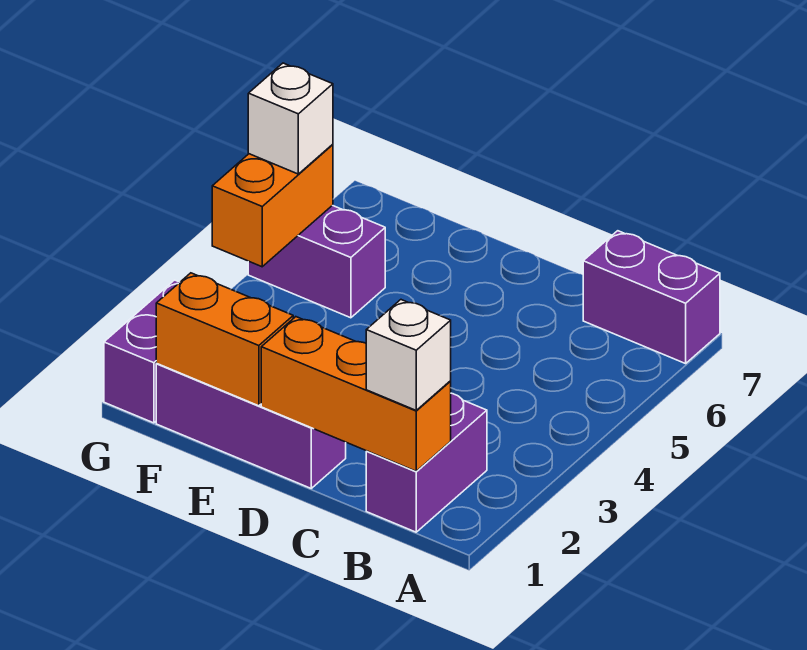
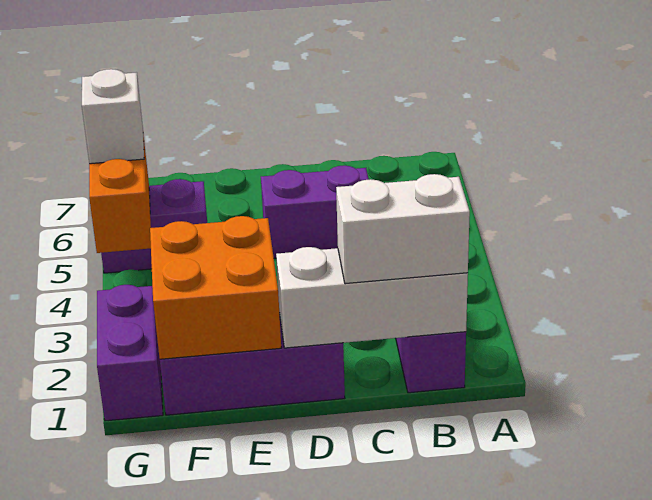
purple 1x2 brick [583,231,720,364] -> purple 1x2 brick moved to [261,165,369,258]
orange 1x3 brick [261,317,451,471] -> white 1x3 brick [276,247,468,348]
white 1x1 brick [366,300,451,410] -> white 1x2 brick [336,174,470,284]
orange 1x2 brick [156,273,293,406] -> orange 2x2 brick [150,216,281,359]

